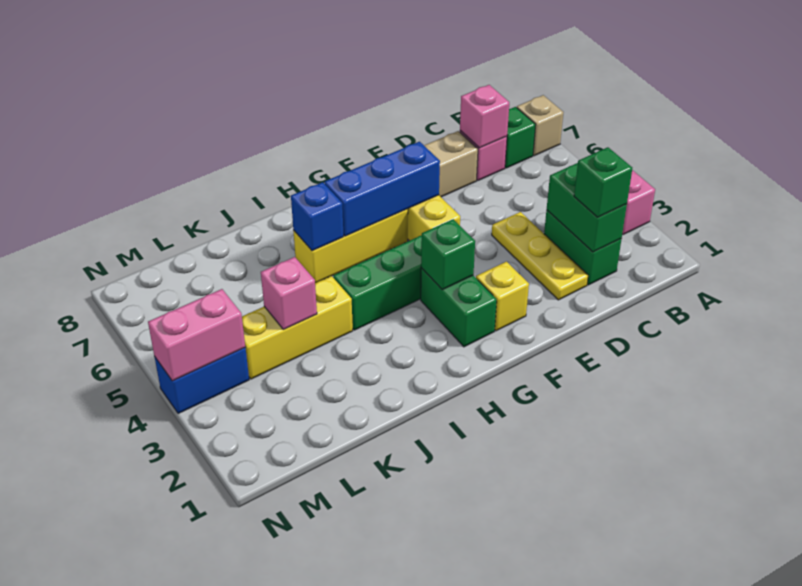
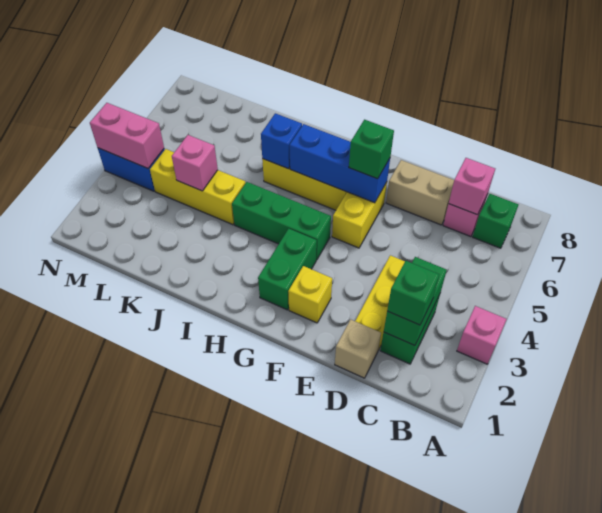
tan 1x1 brick [517,95,564,156] -> tan 1x1 brick moved to [335,320,381,378]
green 1x1 brick [421,219,475,290] -> green 1x1 brick moved to [349,120,394,179]

